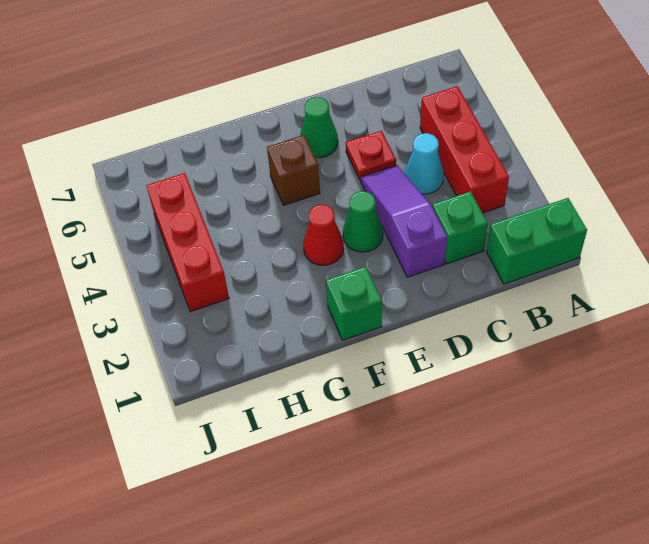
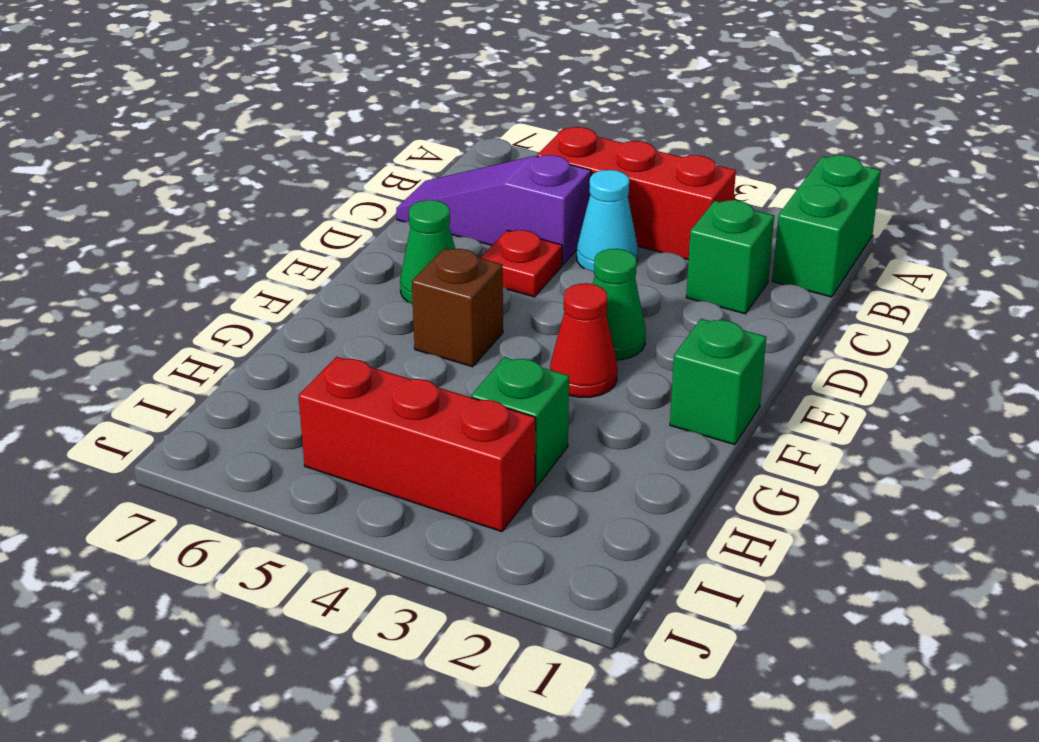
purple 1x3 slope [361,165,447,277] -> purple 1x3 slope moved to [396,155,591,265]
none -> green 1x1 brick [471,357,569,487]

